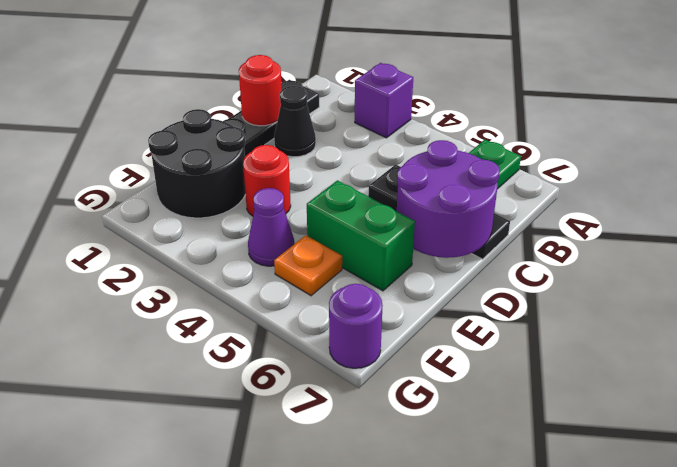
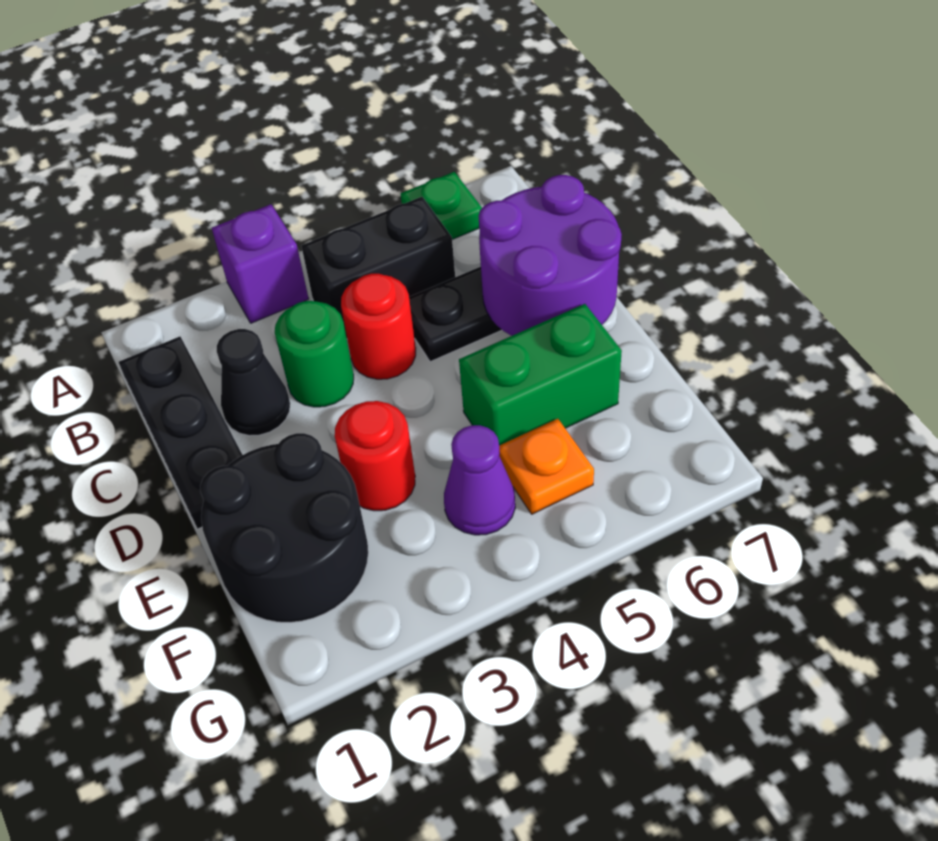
none -> black 1x2 brick [301,197,455,338]
red 1x1 round brick [239,55,282,126] -> red 1x1 round brick moved to [341,274,416,379]
none -> green 1x1 round brick [275,301,354,407]
purple 1x1 round brick [329,284,383,368] -> none

